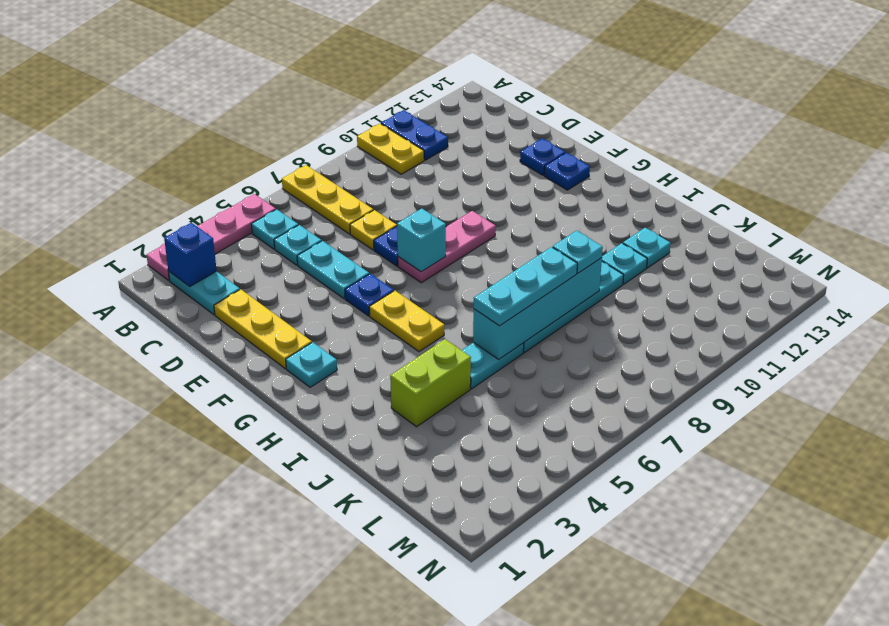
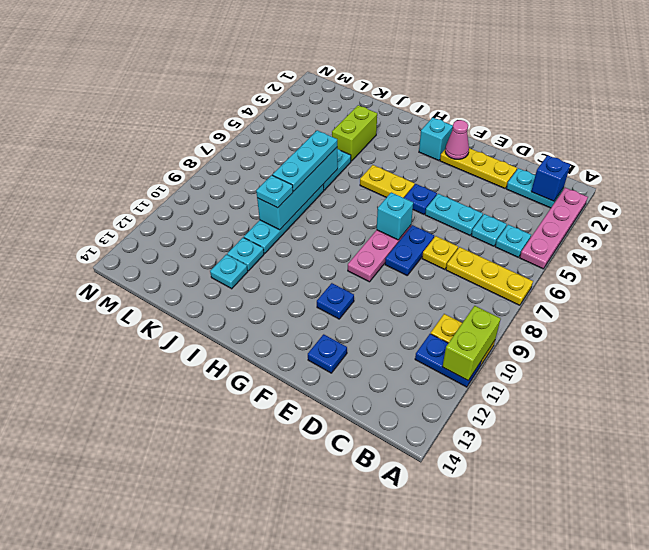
none -> lime 1x2 brick [442,306,501,380]
none -> pink 1x1 cone [445,120,469,159]
blue 1x1 plate [544,153,590,190] -> blue 1x1 plate moved to [317,283,354,319]
cyan 1x1 plate [286,342,337,387] -> cyan 1x1 brick [419,117,453,161]

